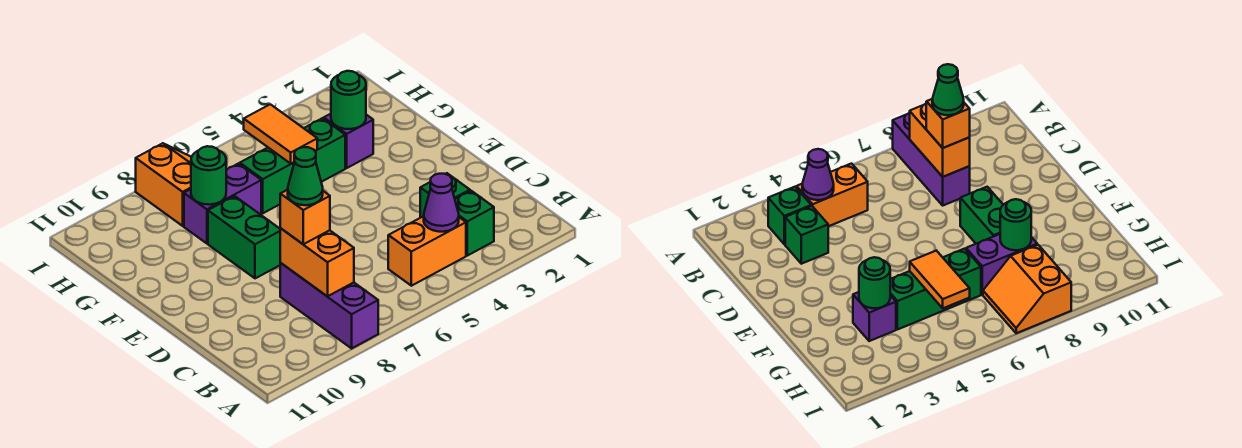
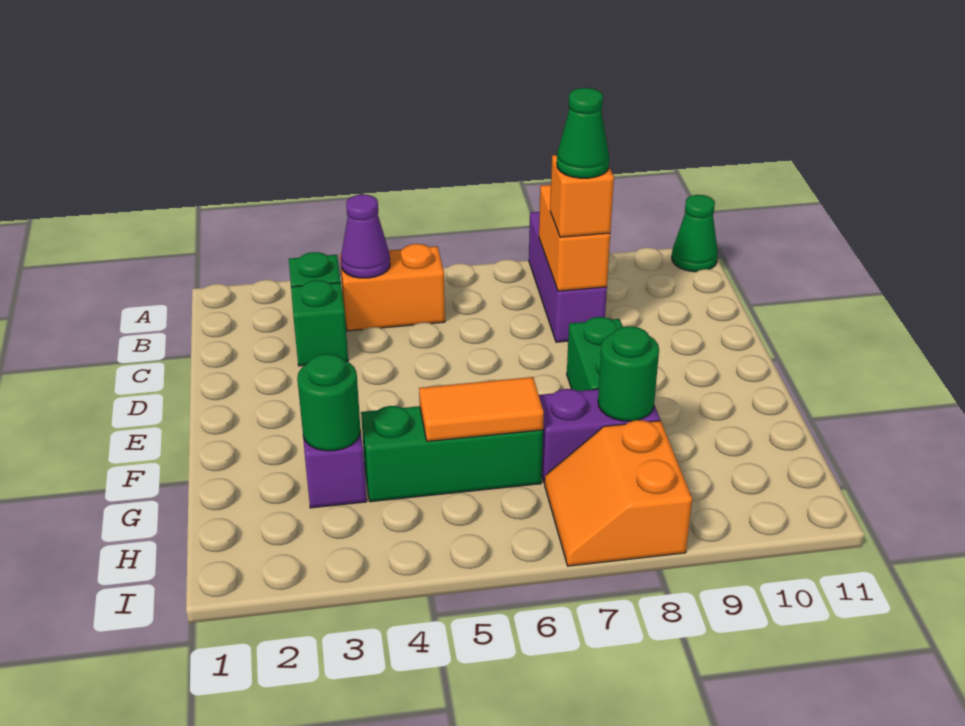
none -> green 1x1 cone [672,195,718,272]
orange 1x2 tile [244,104,317,164] -> orange 1x2 tile turned to [419,377,544,441]

